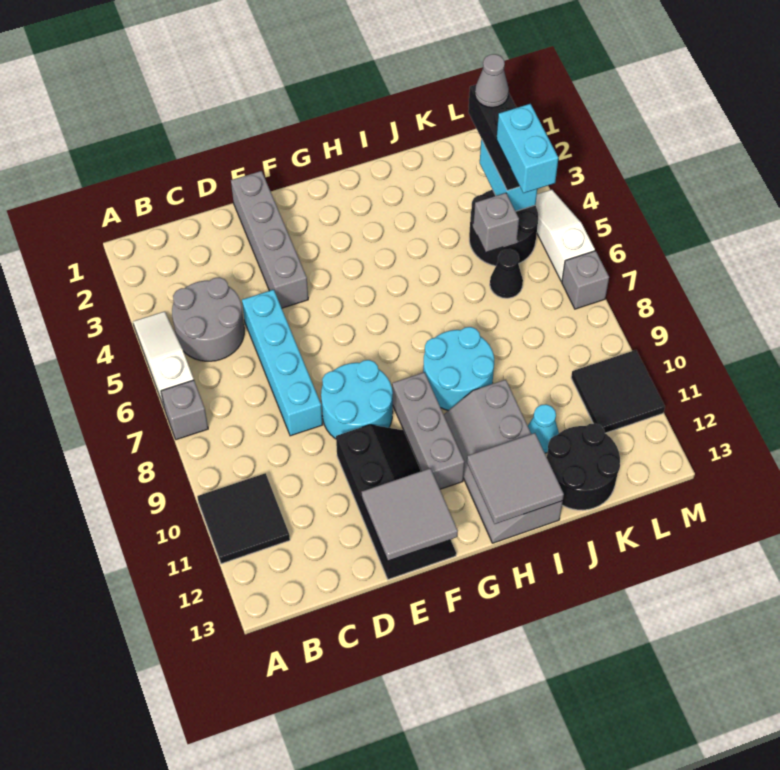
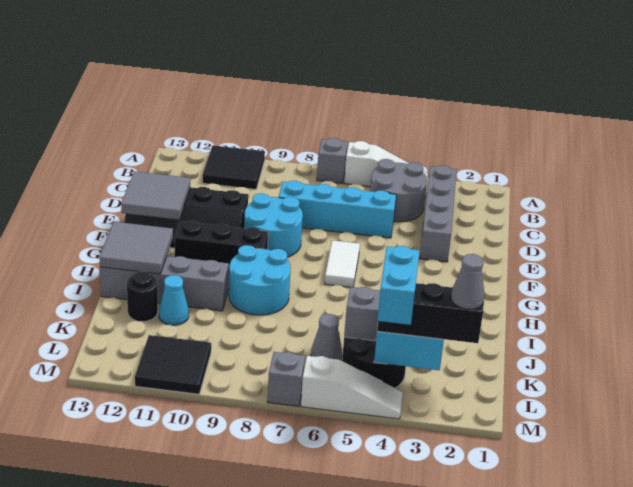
grey 1x4 brick [231,171,308,308] -> grey 1x4 brick turned to [420,165,457,262]
none -> white 1x2 tile [325,240,360,287]
grey 1x3 brick [392,372,464,489] -> black 1x3 brick [175,220,268,265]
black 2x2 round brick [547,423,620,510] -> black 1x1 round brick [127,272,158,322]
black 1x1 cone [490,249,523,298] -> grey 1x1 cone [311,314,342,360]
cyan 1x2 brick [496,104,558,193] -> cyan 1x2 brick turned to [377,246,420,325]

